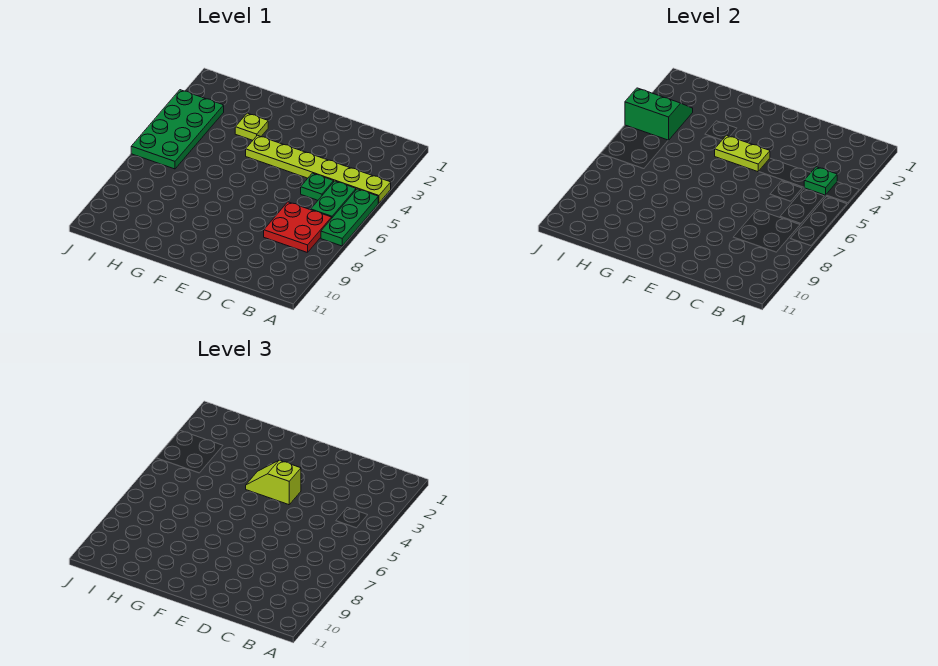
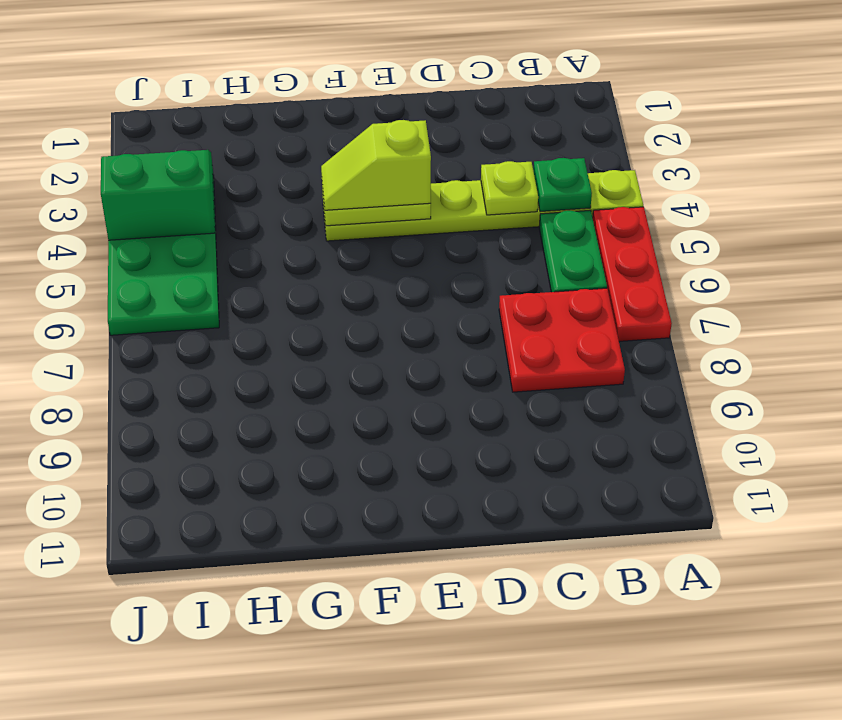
green 1x3 plate [321,189,378,246] -> red 1x3 plate [593,207,672,341]
green 1x1 plate [301,173,334,200] -> none
lime 1x1 plate [235,113,268,140] -> lime 1x1 plate moved to [481,161,538,215]

